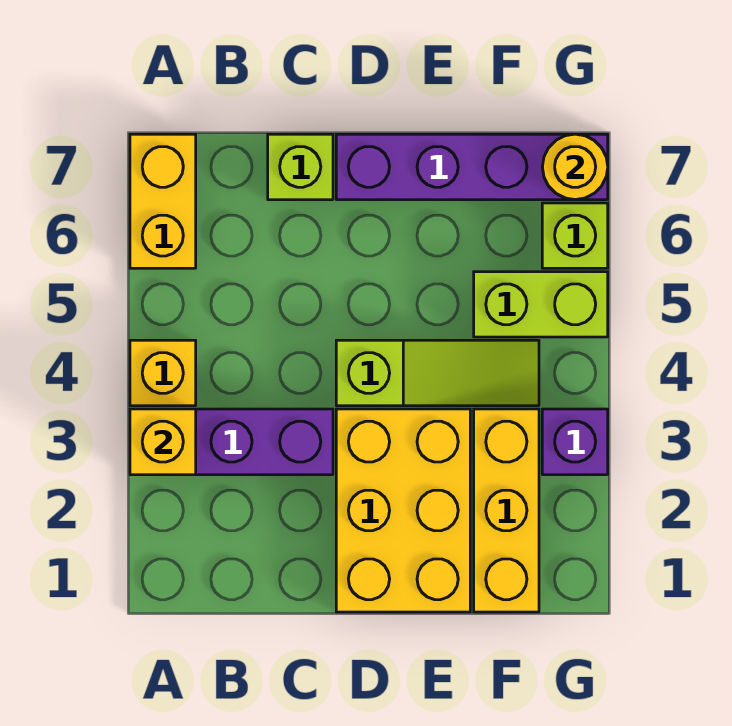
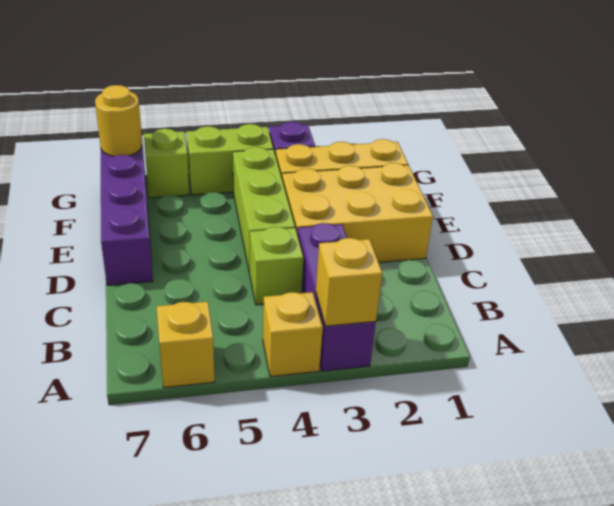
yellow 1x2 brick [130,134,196,268] -> yellow 1x1 brick [157,302,215,388]
lime 1x1 brick [268,134,333,200] -> lime 1x1 brick moved to [250,227,303,305]
lime 1x3 slope [336,340,539,406] -> lime 1x3 brick [233,147,295,273]
lime 1x2 brick [474,272,608,337] -> lime 1x2 brick turned to [186,124,273,195]

